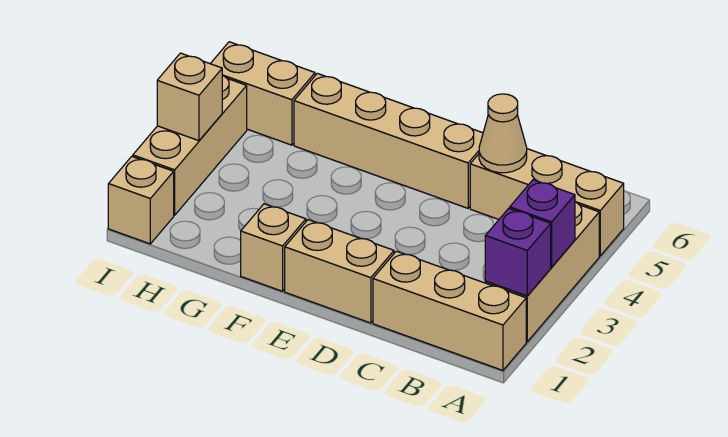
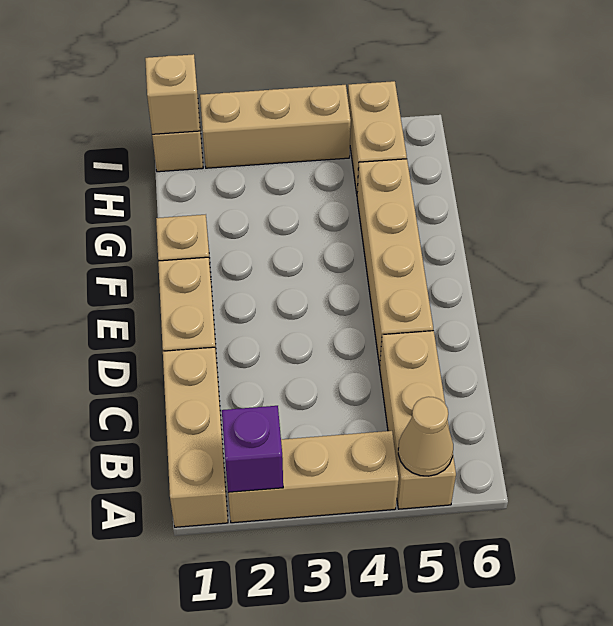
purple 1x1 brick [510,180,575,267] -> none
tan 1x1 cone [479,94,527,173] -> tan 1x1 cone moved to [398,397,453,476]
tan 1x1 brick [157,53,222,141] -> tan 1x1 brick moved to [145,54,200,134]

